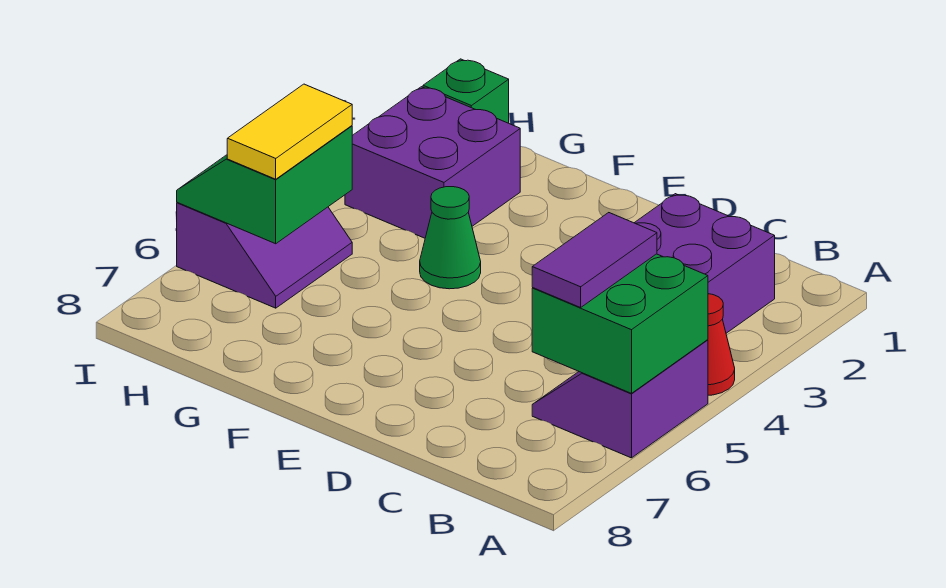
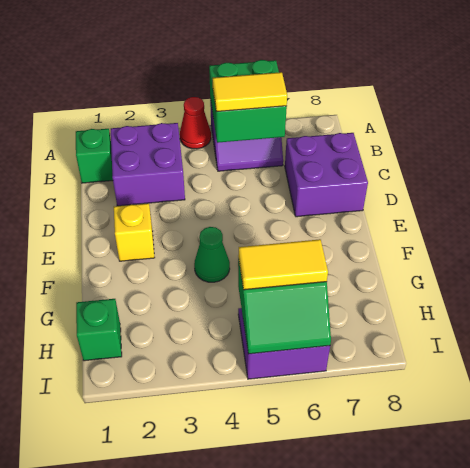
none -> green 1x1 brick [76,129,113,183]
purple 1x2 tile [532,213,657,308] -> yellow 1x2 tile [213,72,287,112]
none -> yellow 1x1 brick [114,203,154,261]
purple 2x2 brick [345,87,520,238] -> purple 2x2 brick moved to [285,133,368,217]

